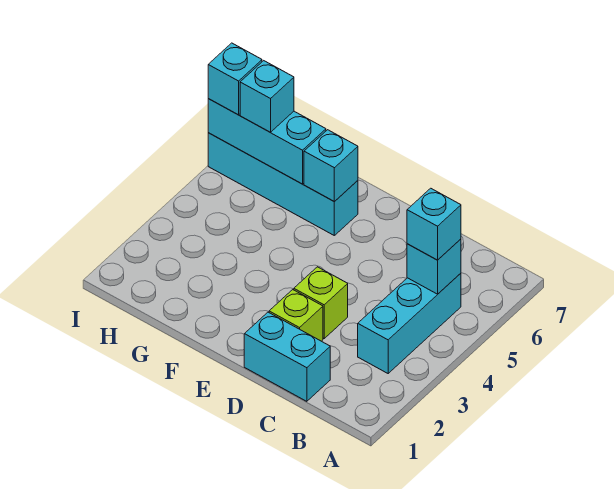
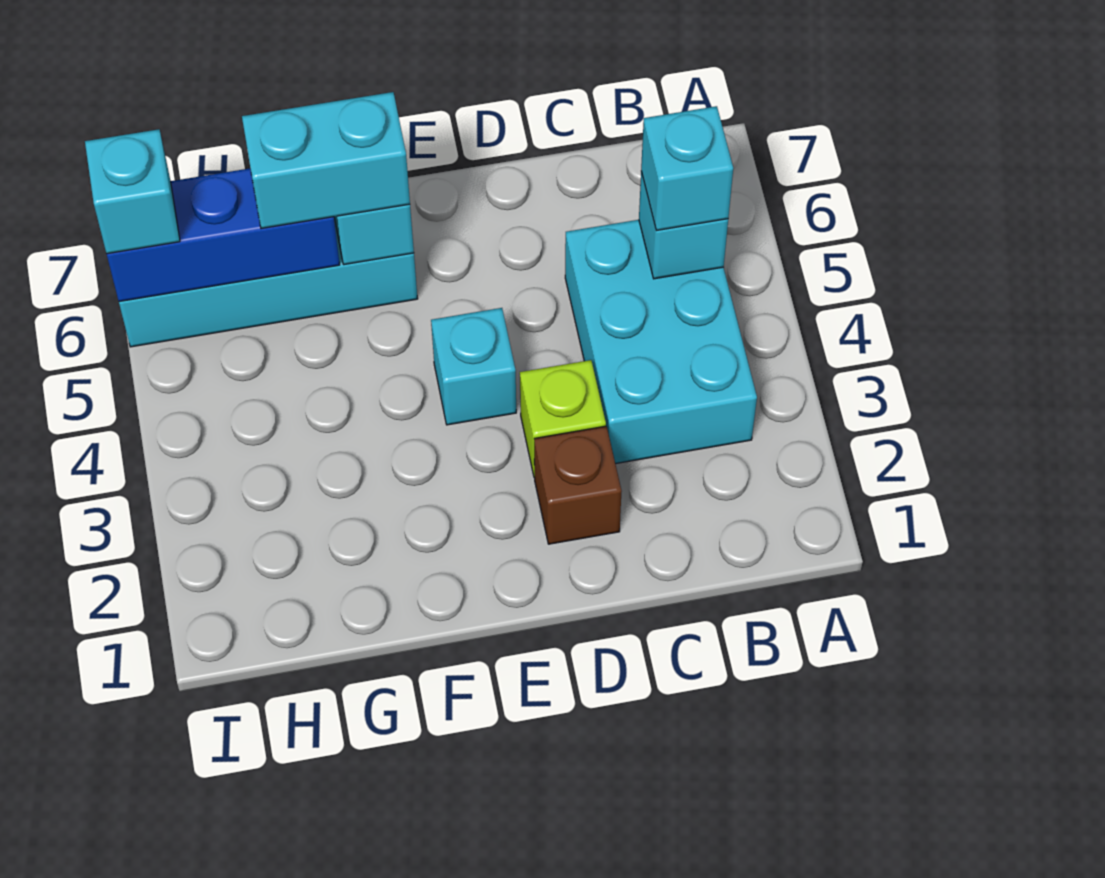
cyan 1x3 brick [358,273,461,373] -> cyan 2x3 brick [565,220,757,464]
cyan 1x2 brick [244,312,330,401] -> cyan 1x2 brick moved to [242,92,410,229]
lime 1x1 brick [269,290,323,341] -> brown 1x1 brick [534,426,622,544]
cyan 1x3 brick [208,99,326,184] -> blue 1x3 brick [107,168,340,302]
cyan 1x1 brick [240,61,294,132] -> cyan 1x1 brick moved to [431,308,516,425]

